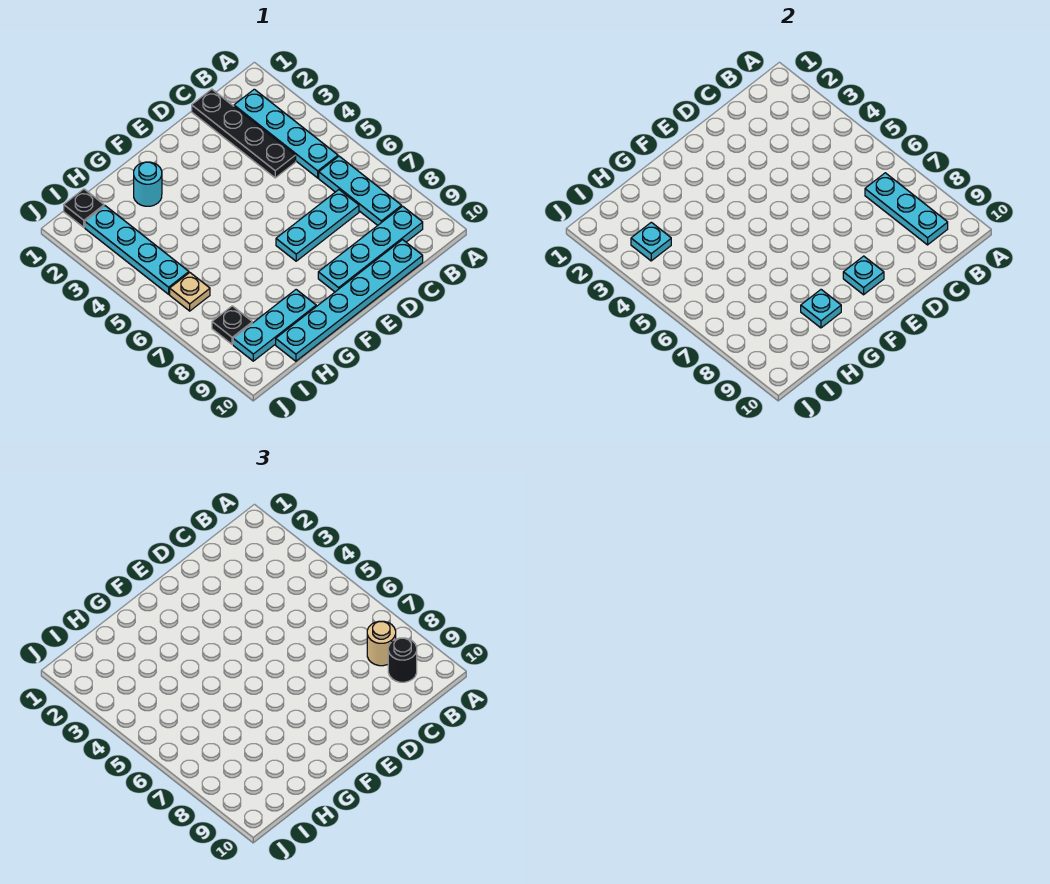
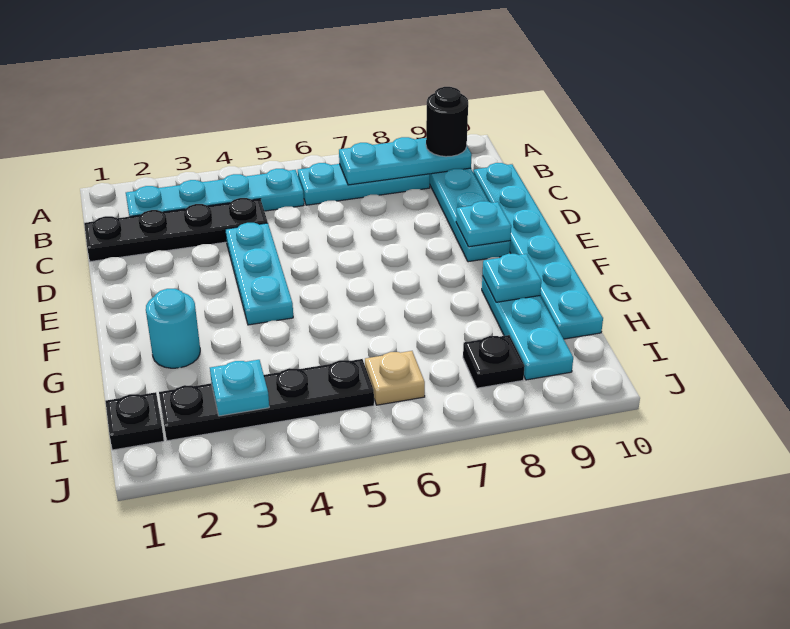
tan 1x1 round brick [367,621,396,666] -> none
cyan 1x3 plate [276,190,359,261] -> cyan 1x3 plate moved to [225,223,293,325]
cyan 1x4 plate [85,206,189,294] -> black 1x4 plate [159,359,374,441]

